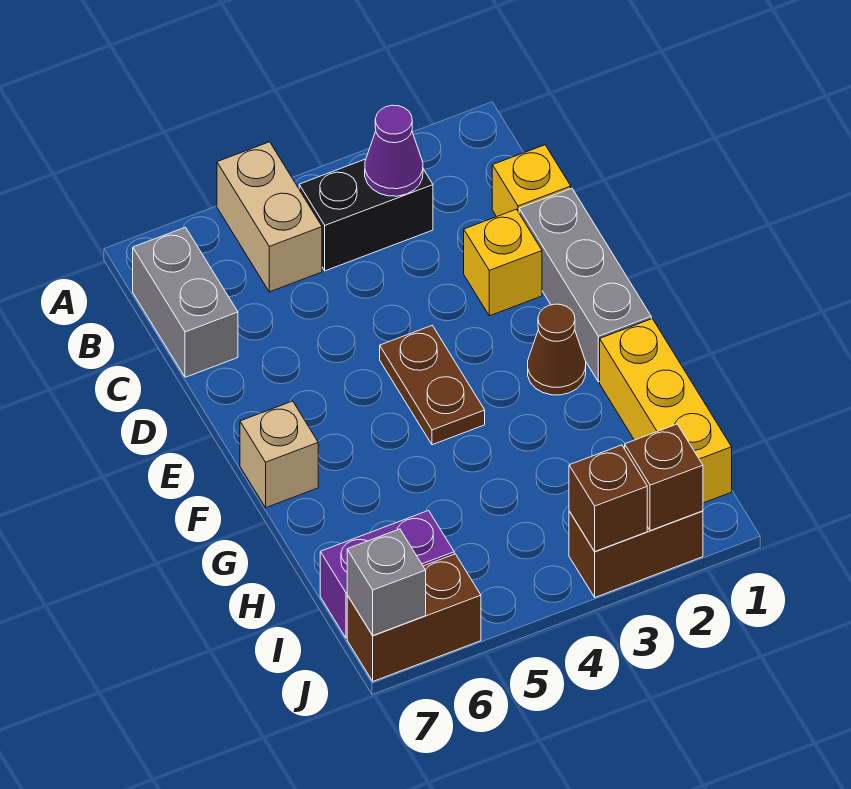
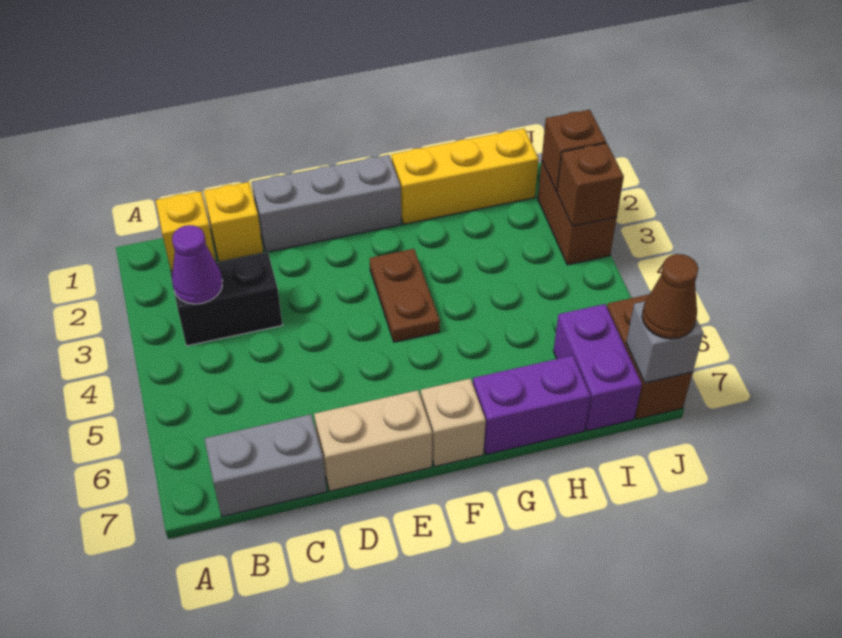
tan 1x2 brick [217,142,322,292] -> tan 1x2 brick moved to [314,390,432,491]
black 1x2 brick [299,159,433,271] -> black 1x2 brick turned to [170,252,283,346]
yellow 1x1 brick [464,209,542,316] -> yellow 1x1 brick moved to [155,191,216,272]
brown 1x2 plate [380,326,485,445] -> brown 1x2 plate turned to [370,249,440,342]
brown 1x1 cone [528,304,586,395] -> brown 1x1 cone moved to [642,254,698,339]
none -> purple 1x2 brick [473,356,591,455]

